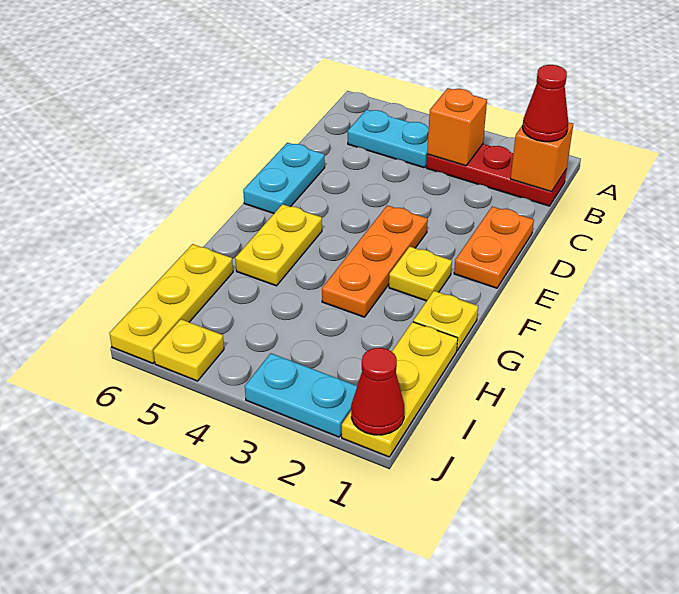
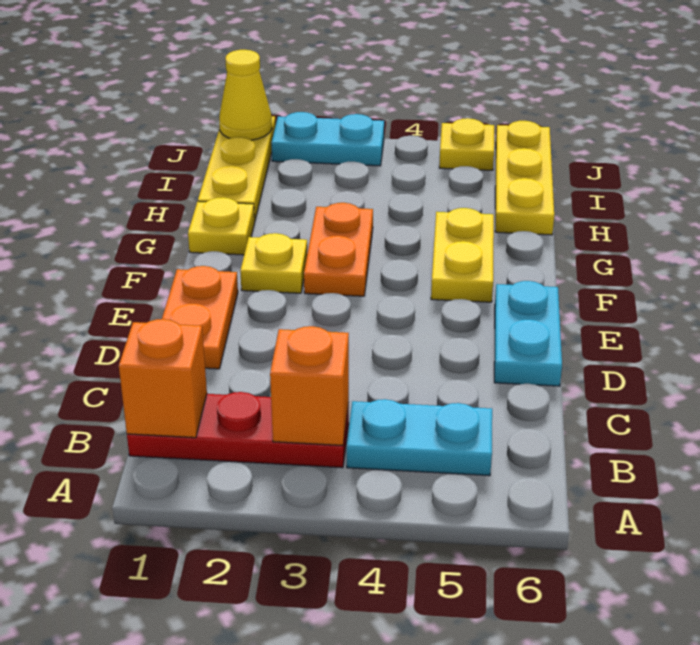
red 1x1 cone [522,65,568,142] -> none
orange 1x3 plate [322,205,428,317] -> orange 1x2 plate [304,203,373,296]
red 1x1 cone [351,348,404,435] -> yellow 1x1 cone [219,50,272,140]

